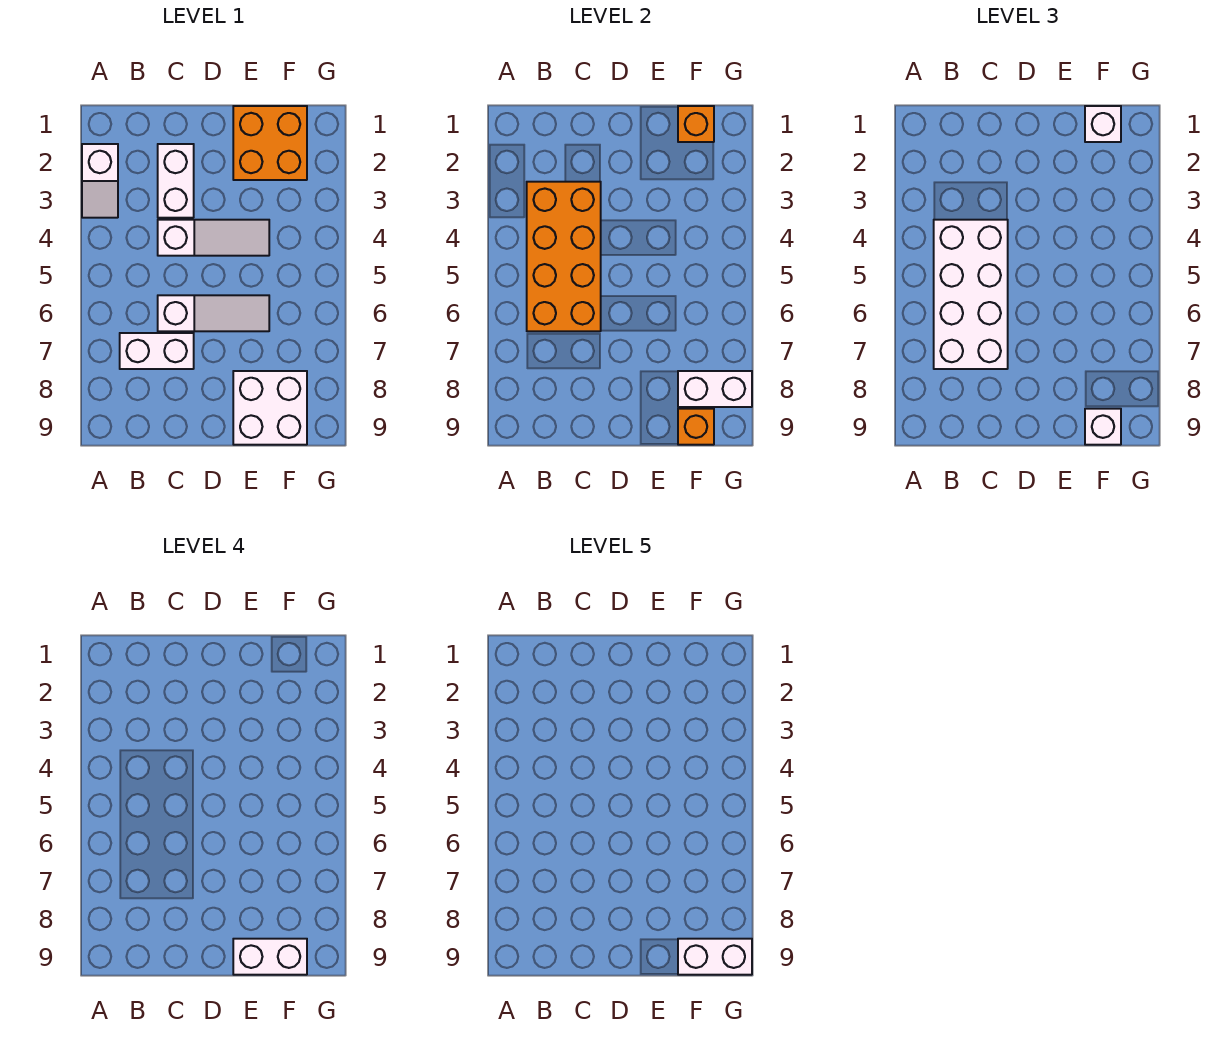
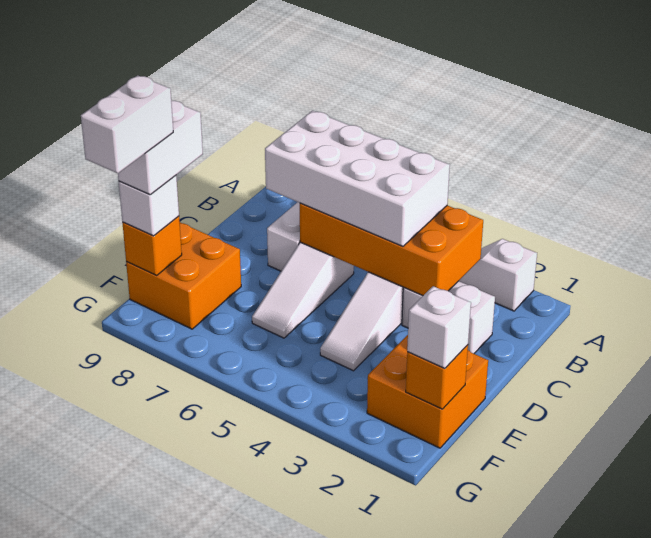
white 2x2 brick [233,371,307,445] -> orange 2x2 brick [126,223,241,329]
white 1x2 brick [678,371,752,407] -> none

